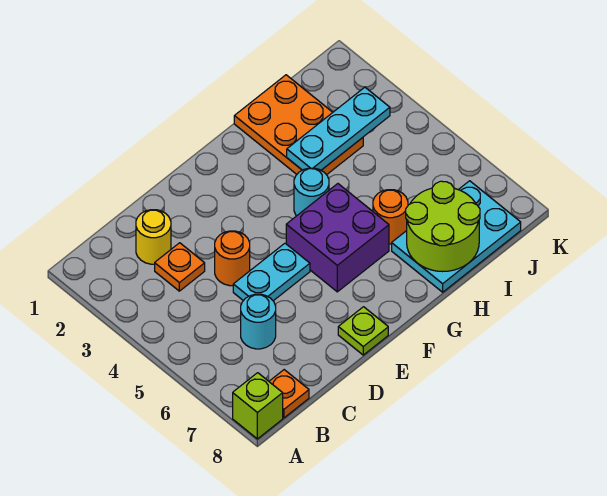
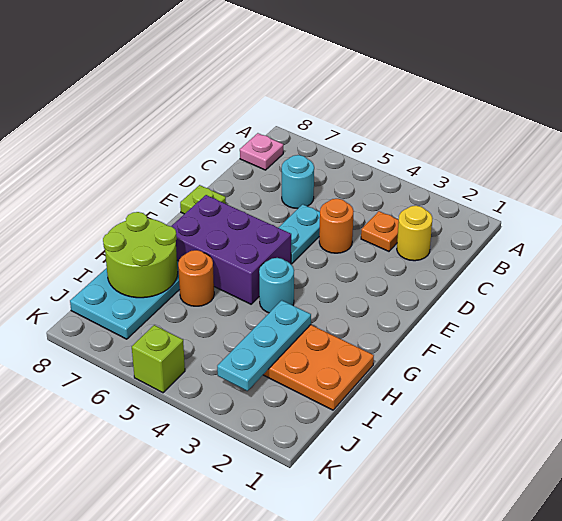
lime 1x1 brick [233,373,283,439] -> lime 1x1 brick moved to [132,325,185,393]
orange 1x1 plate [269,370,309,418] -> pink 1x1 plate [240,133,283,170]
purple 2x2 brick [286,184,389,292] -> purple 2x3 brick [171,195,291,304]

